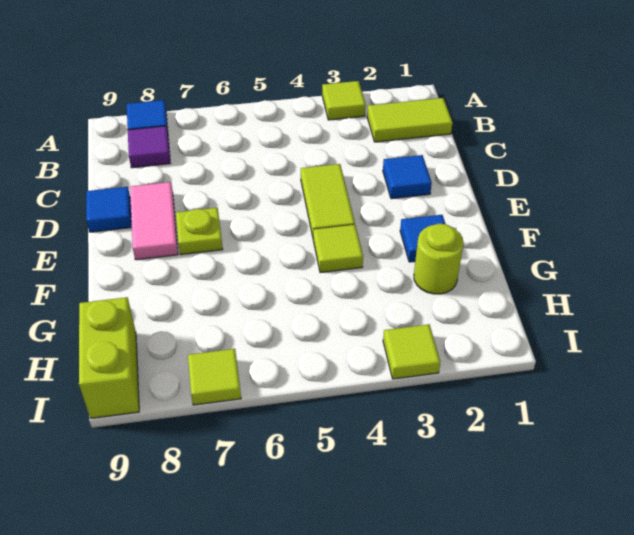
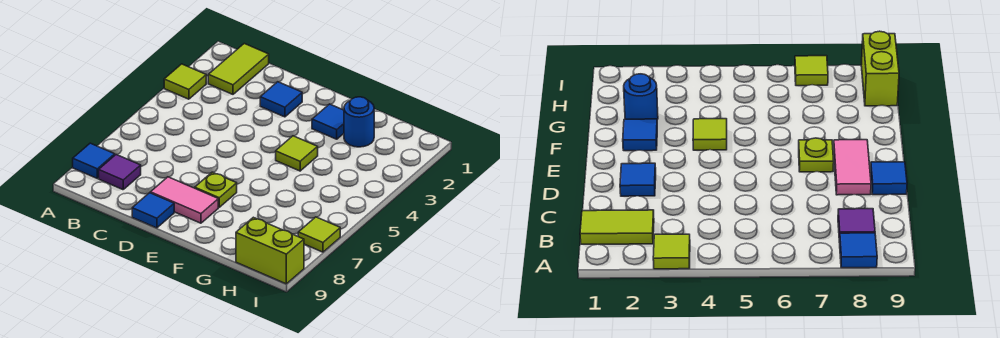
lime 1x2 tile [301,164,355,237] -> none
lime 1x1 round brick [414,224,463,294] -> blue 1x1 round brick [344,97,374,147]
lime 1x1 tile [383,324,440,379] -> none

